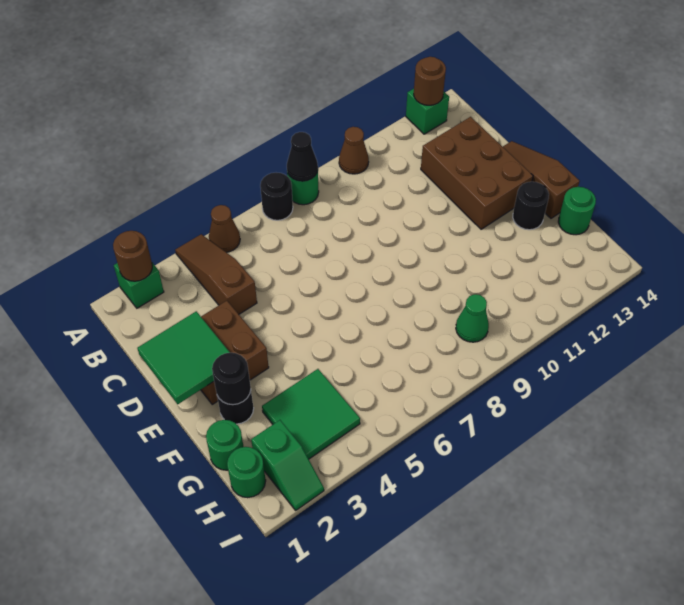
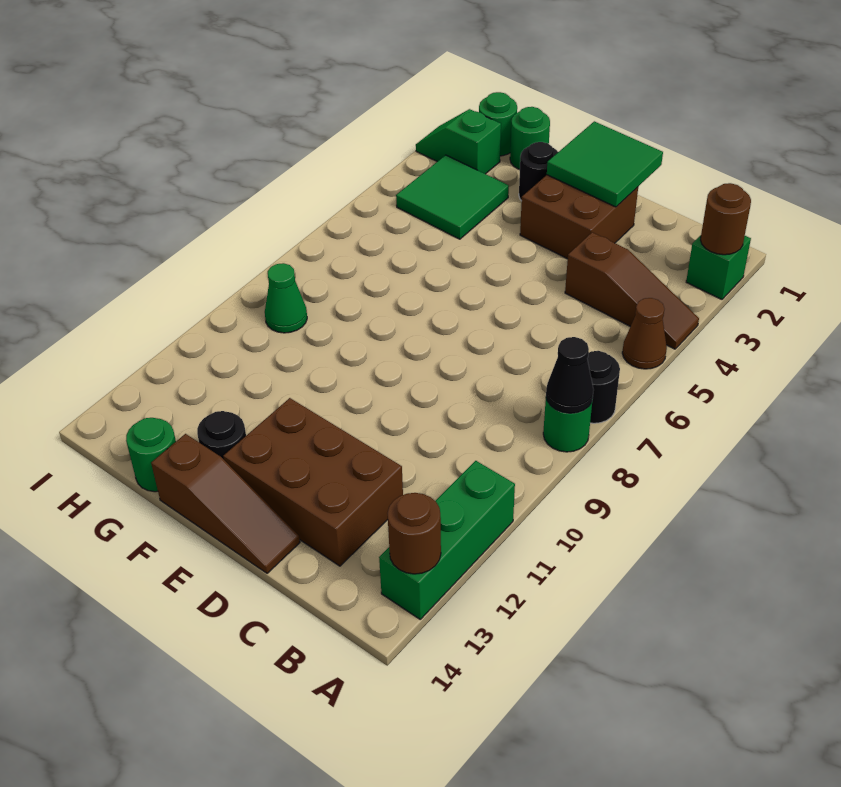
brown 1x1 cone [339,127,369,174] -> none
green 1x1 brick [406,89,449,134] -> green 1x3 brick [379,461,515,619]
black 1x1 round brick [212,353,251,405] -> none

